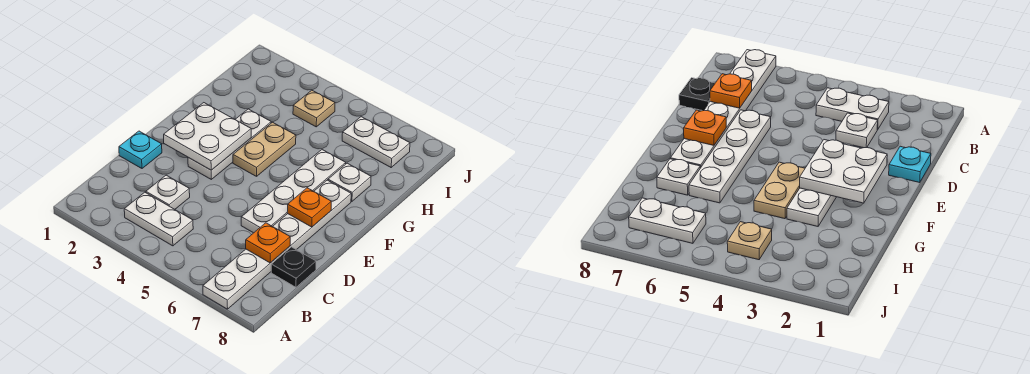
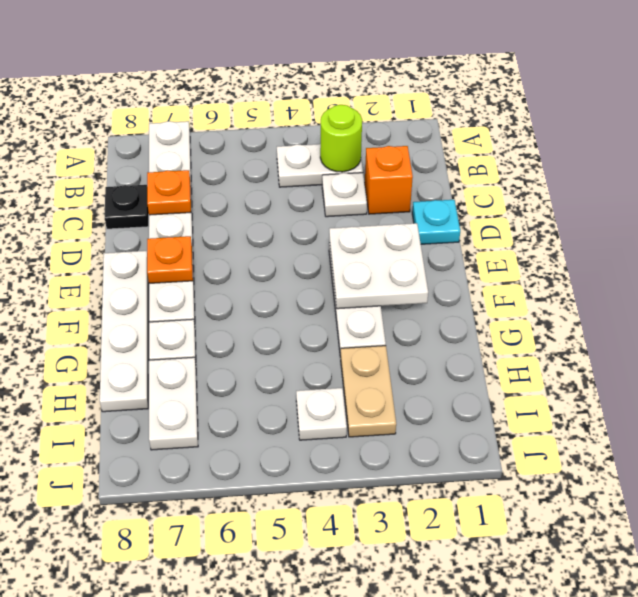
none -> lime 1x1 round brick [320,105,362,172]
none -> orange 1x1 brick [365,146,413,214]
white 1x4 plate [241,150,346,233] -> white 1x4 plate moved to [100,251,149,412]
tan 1x2 plate [233,122,296,176] -> tan 1x2 plate moved to [341,346,396,437]
tan 1x1 plate [293,90,335,127] -> white 1x1 plate [296,388,347,440]
white 1x2 plate [342,117,410,167] -> white 1x2 plate turned to [149,357,198,450]

